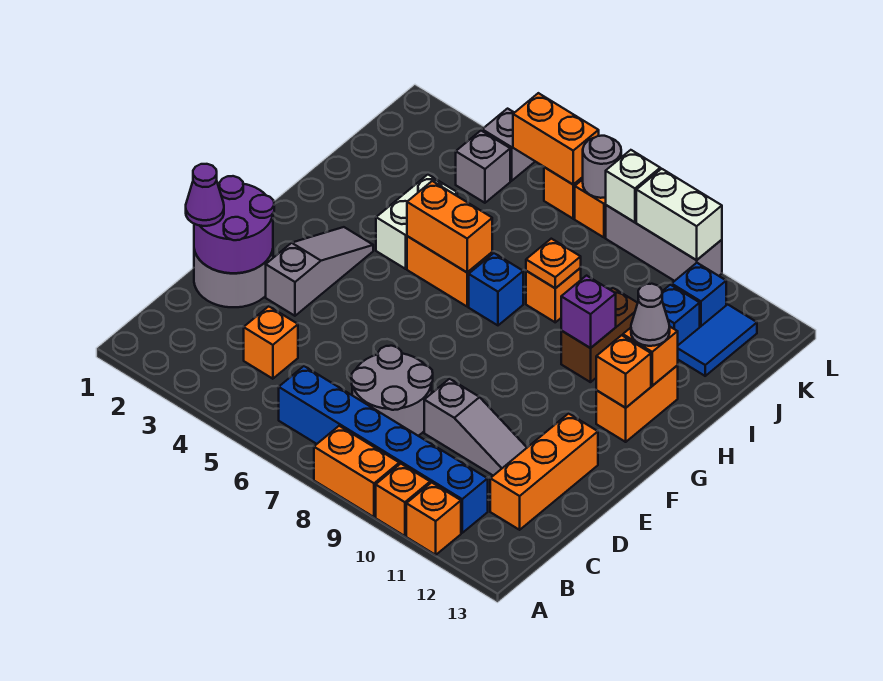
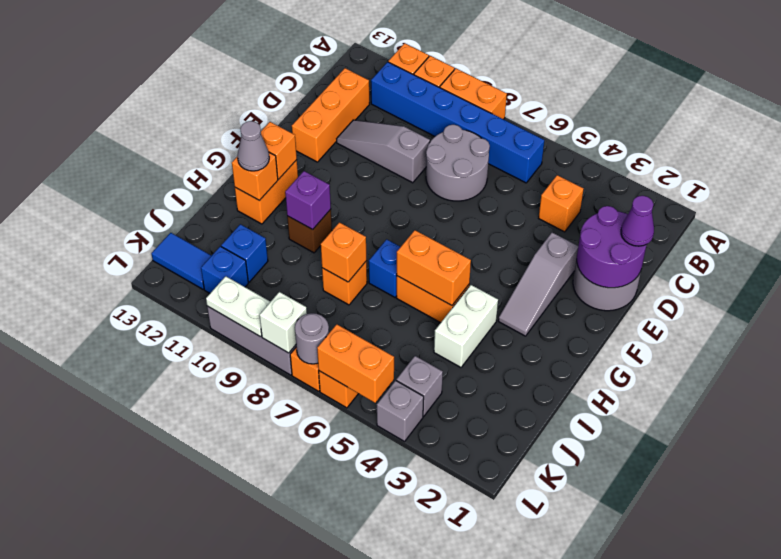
brown 1x2 brick [561,288,638,382] -> brown 1x1 brick [287,209,332,253]
orange 1x1 plate [526,239,581,288] -> orange 1x1 brick [321,222,367,282]
blue 1x2 tile [678,304,757,376] -> blue 1x2 tile turned to [151,233,211,289]
white 1x2 brick [636,169,722,260] -> white 1x2 plate [206,276,270,337]

